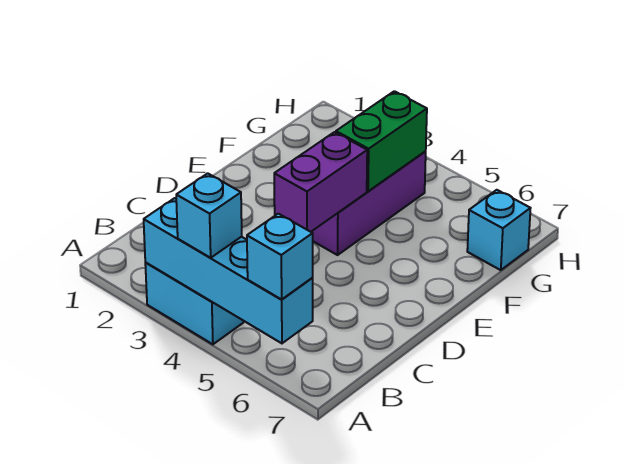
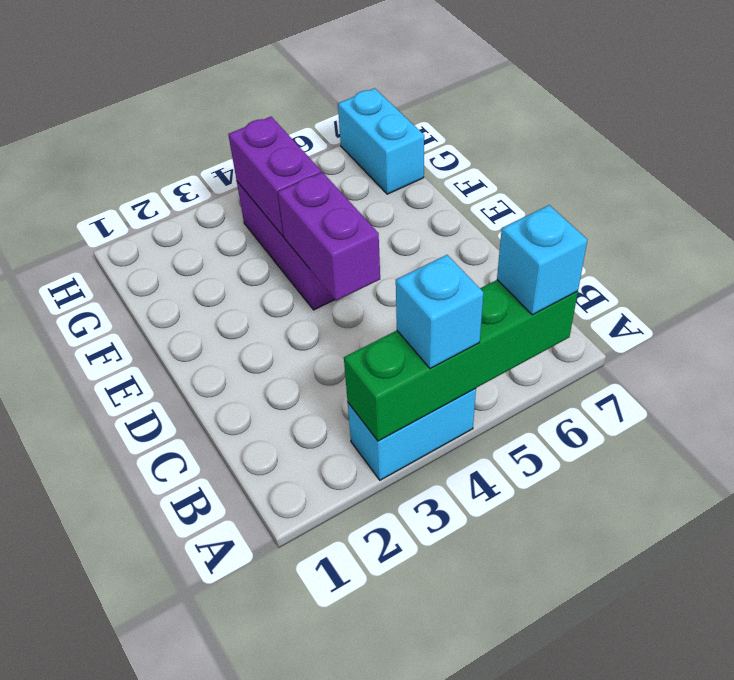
cyan 1x4 brick [144,198,313,343] -> green 1x4 brick [344,280,578,441]
green 1x2 brick [336,91,427,191] -> purple 1x2 brick [228,117,321,236]
cyan 1x1 brick [467,190,530,270] -> cyan 1x2 brick [338,88,424,194]

